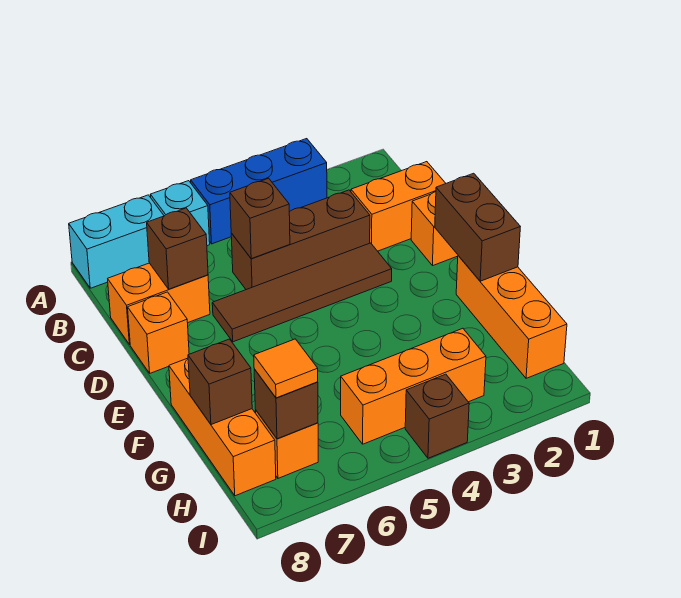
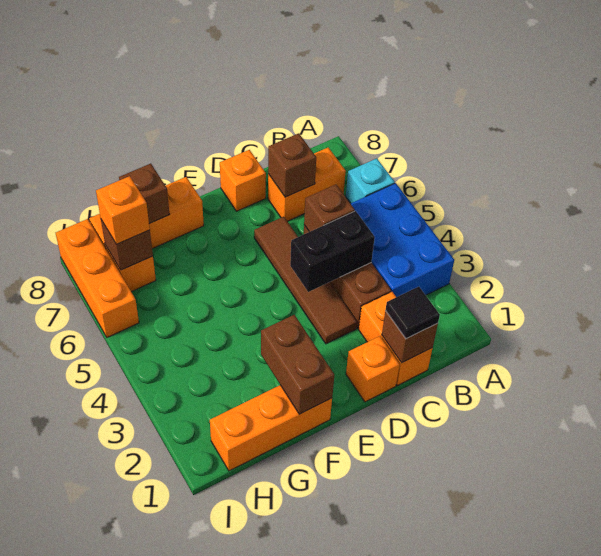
blue 1x3 brick [191,139,327,244] -> blue 2x3 brick [351,183,454,297]
cyan 1x2 brick [69,195,164,288] -> none
none -> black 1x1 tile [385,287,440,339]
none -> black 1x2 brick [290,211,375,292]
orange 1x2 brick [108,263,210,345] -> orange 1x2 brick turned to [268,148,346,221]
brown 1x2 brick [435,173,520,281] -> brown 1x2 brick turned to [261,315,334,414]
orange 1x3 brick [341,328,486,444] -> orange 1x3 brick moved to [56,219,139,337]
orange 1x1 tile [254,339,318,398] -> orange 1x1 brick [96,176,150,244]
brown 1x1 brick [405,374,469,458] -> brown 1x1 brick moved to [382,311,438,363]

